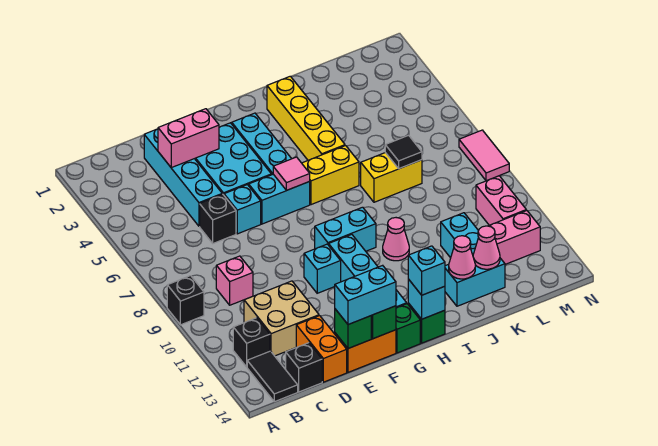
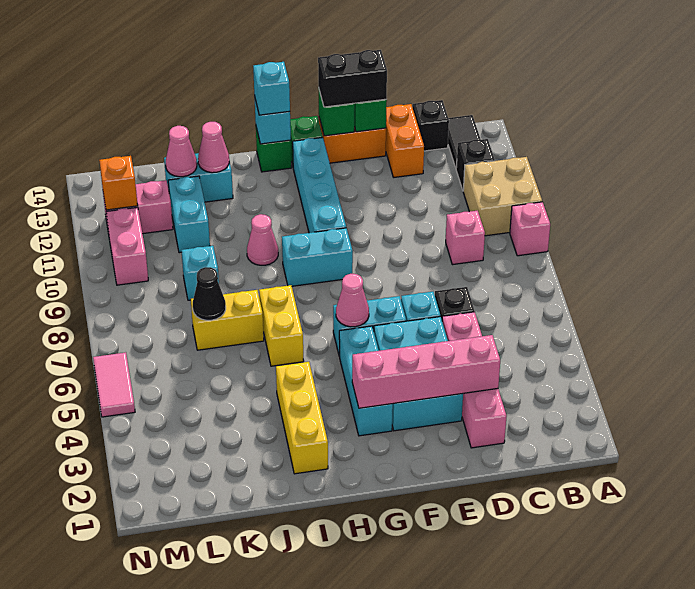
black 1x1 brick [167,276,204,325] -> pink 1x1 brick [510,202,550,256]
tan 2x2 brick [244,281,319,356] -> tan 2x2 brick moved to [463,157,542,236]
cyan 1x4 brick [144,129,222,226] -> pink 1x4 brick [442,312,507,448]
pink 1x2 brick [158,109,219,168] -> pink 1x4 brick [352,335,500,408]
cyan 1x2 brick [335,265,396,325] -> black 1x2 brick [318,50,387,107]
cyan 1x1 brick [304,244,341,293] -> cyan 1x1 brick moved to [181,246,219,300]
pink 1x1 tile [273,157,310,190] -> pink 1x1 cone [336,274,369,327]
yellow 1x2 brick [302,146,359,205] -> yellow 1x2 brick turned to [259,285,304,366]
yellow 1x4 brick [267,76,345,160] -> yellow 1x3 brick [276,362,328,474]
black 1x1 tile [385,135,422,169] -> black 1x1 cone [193,267,226,320]
none -> orange 1x1 brick [99,156,138,210]
pink 1x2 tile [459,130,509,181] -> pink 1x2 tile moved to [93,352,135,417]

